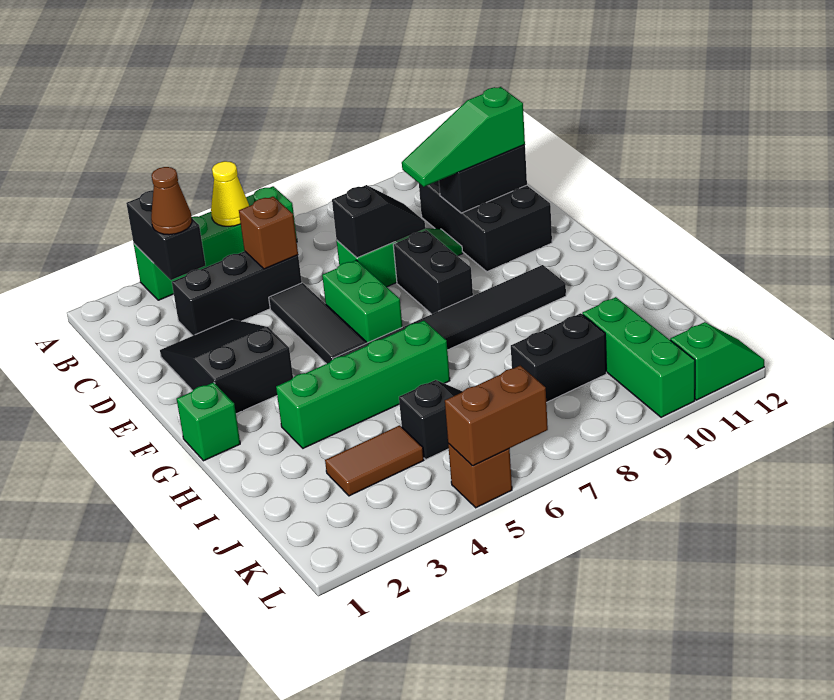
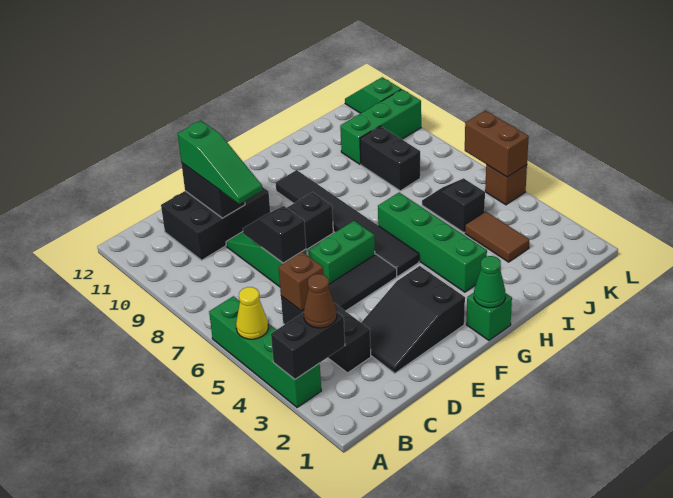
none -> green 1x1 cone [474,256,506,308]

